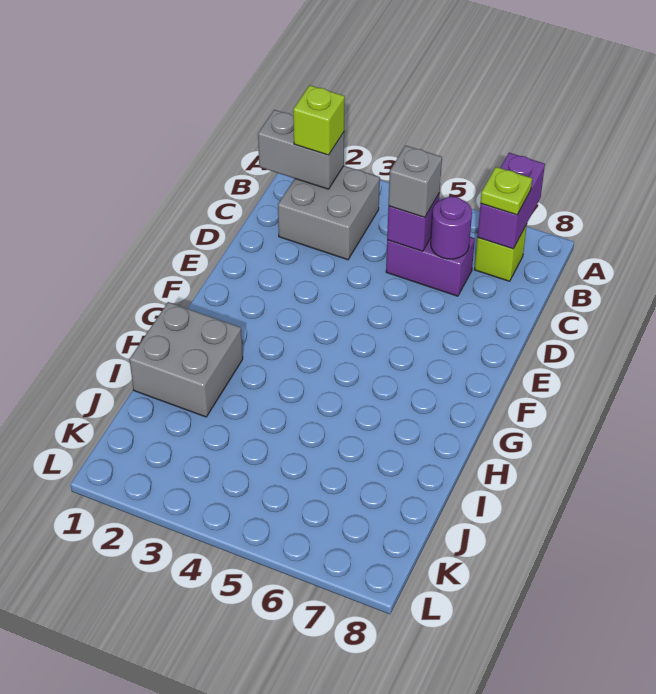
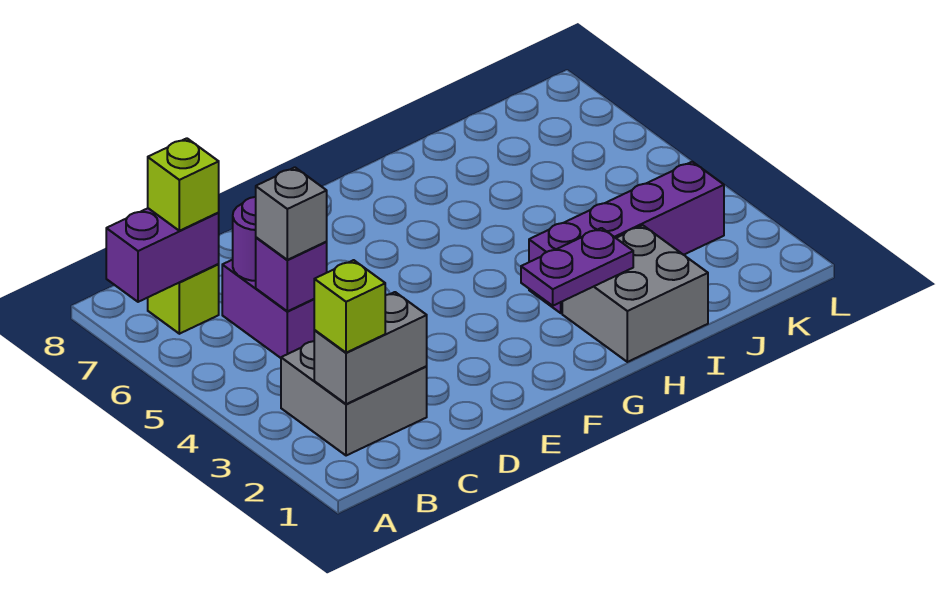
grey 1x2 brick [258,110,344,189] -> grey 1x2 brick turned to [314,292,427,404]
lime 1x1 plate [481,167,532,215] -> lime 1x1 brick [148,138,219,231]
none -> purple 1x2 plate [521,228,633,306]
none -> purple 1x4 brick [529,162,724,313]

